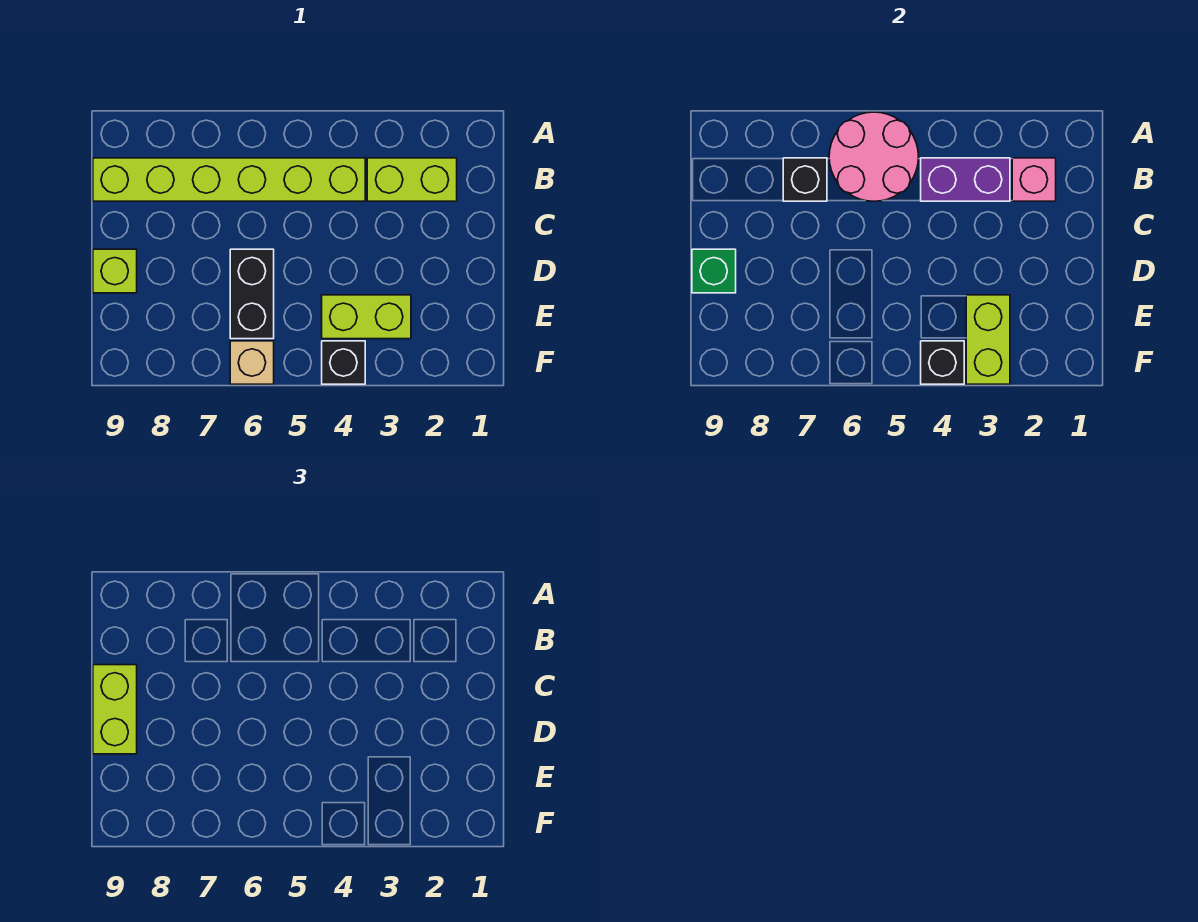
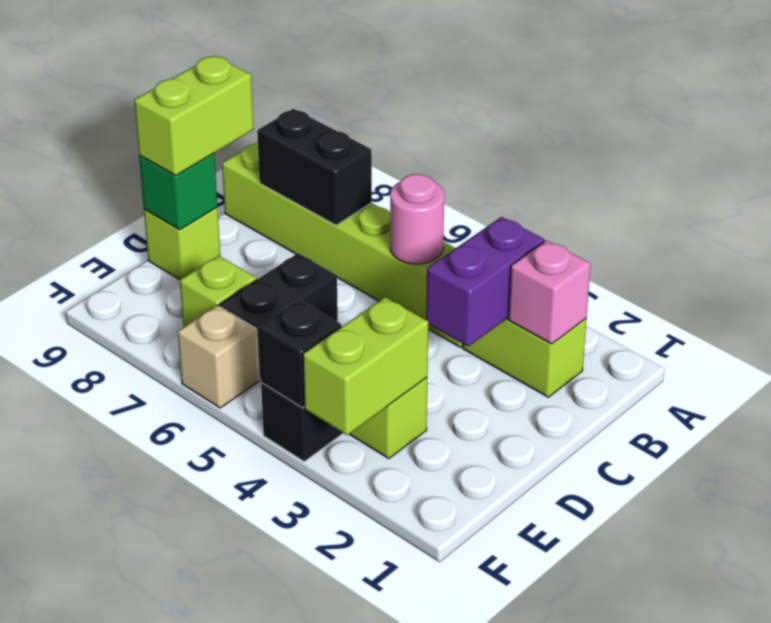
pink 2x2 round brick [829,112,919,201] -> pink 1x1 round brick [390,174,444,264]
purple 1x2 brick [921,158,1010,201] -> purple 1x2 brick turned to [426,217,544,347]
black 1x1 brick [783,158,827,201] -> black 1x2 brick [257,109,372,225]
none -> lime 1x1 brick [180,256,257,327]

